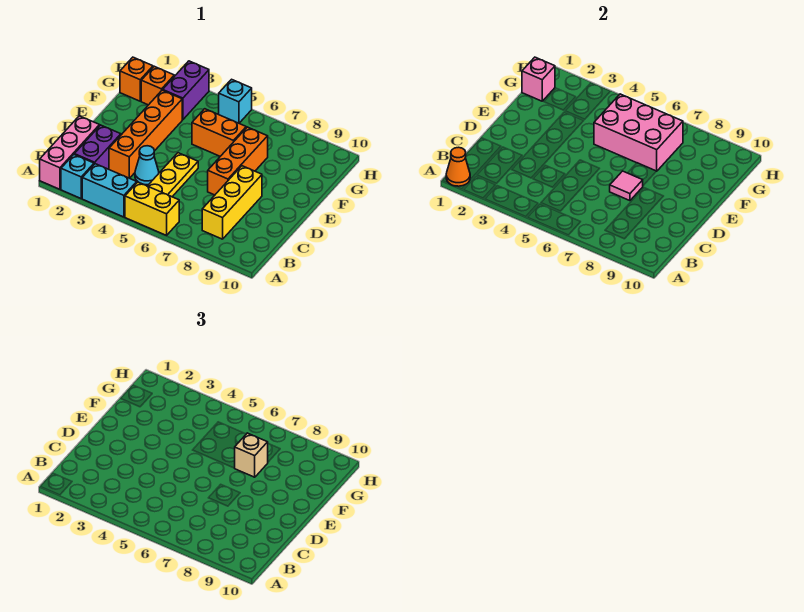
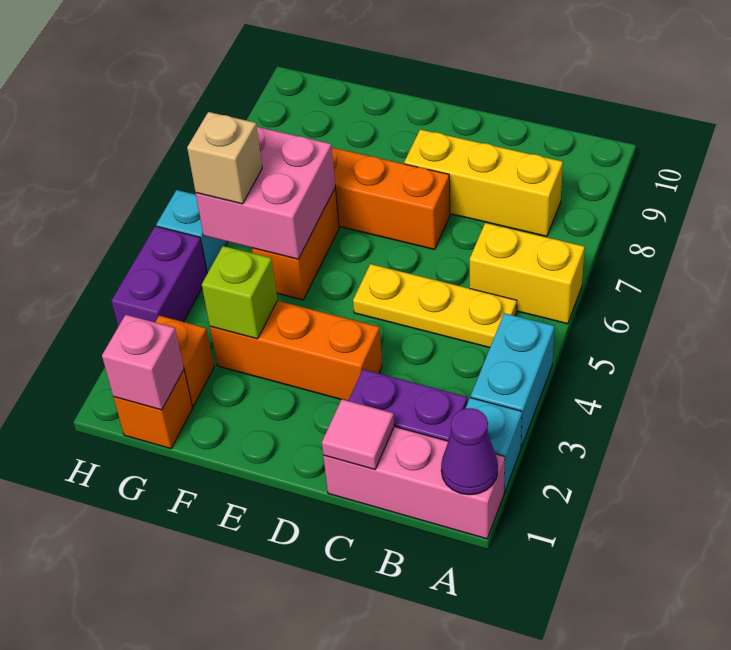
orange 1x1 cone [446,147,470,186] -> purple 1x1 cone [441,408,498,495]
yellow 1x2 brick [125,182,179,235] -> yellow 1x2 brick turned to [470,223,585,324]
orange 1x4 brick [109,90,182,178] -> orange 1x3 brick [210,301,382,401]
cyan 1x1 cone [135,146,159,185] -> none
pink 1x1 tile [610,171,643,201] -> pink 1x1 tile moved to [322,399,394,469]
none -> lime 1x1 brick [202,246,277,339]
pink 2x3 brick [594,94,683,171] -> pink 2x2 brick [196,126,335,259]
tan 1x1 brick [235,433,268,477] -> tan 1x1 brick moved to [187,112,262,204]
purple 1x2 brick [163,61,209,120] -> purple 1x2 brick turned to [111,226,207,326]

